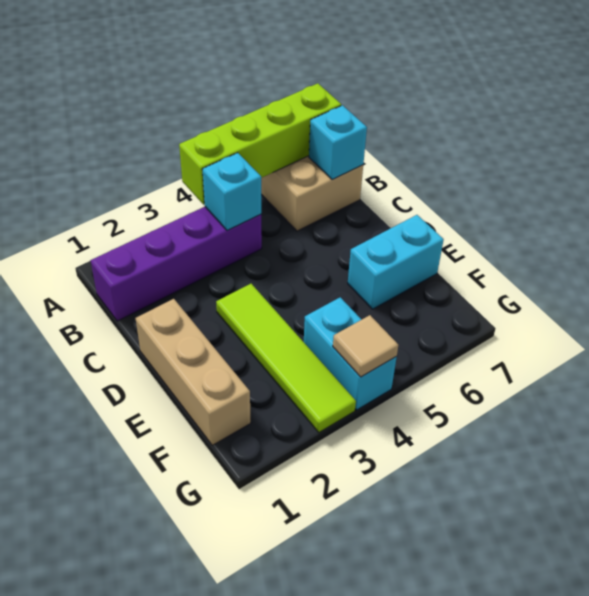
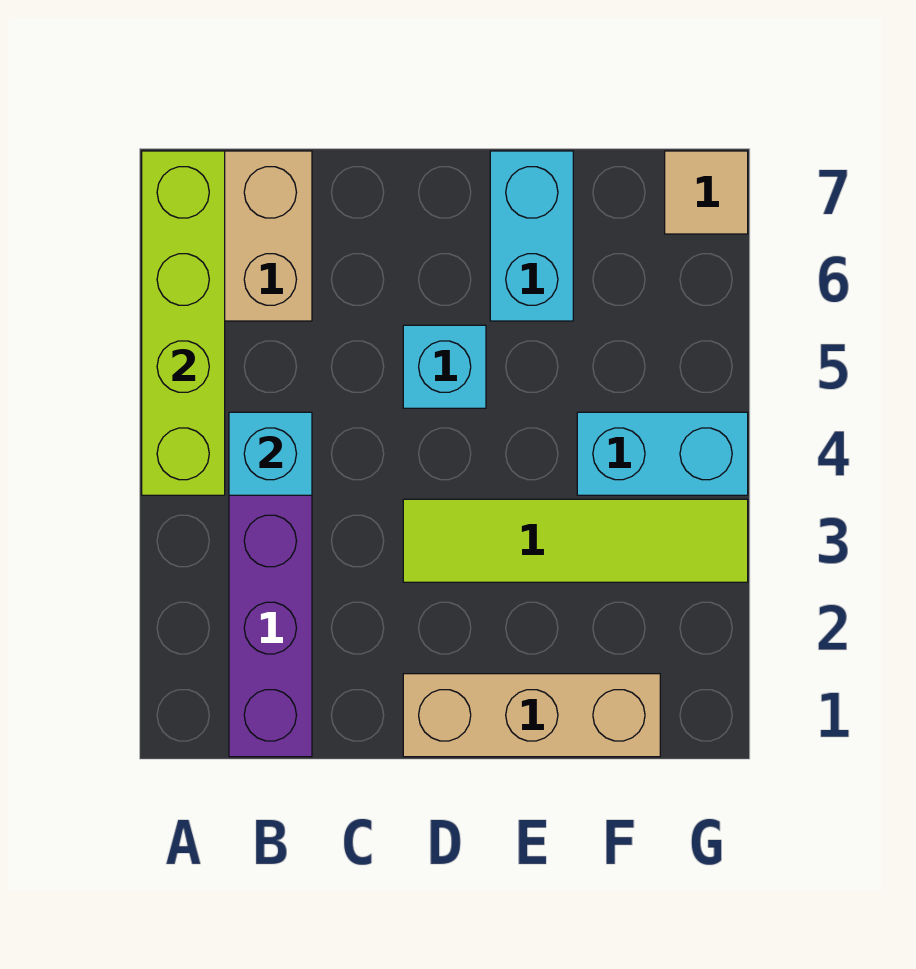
cyan 1x1 brick [309,105,367,179] -> cyan 1x1 brick moved to [403,325,486,408]
tan 1x1 tile [333,315,398,377] -> tan 1x1 tile moved to [665,151,748,234]

